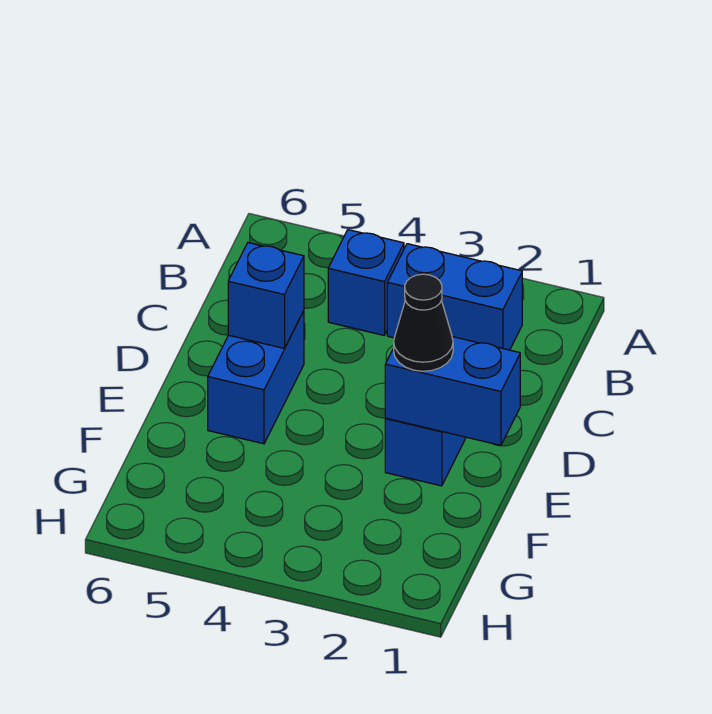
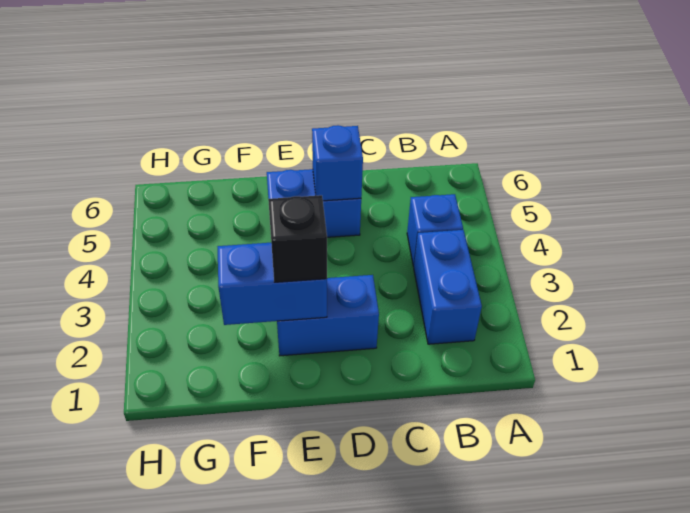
blue 1x2 brick [385,337,520,445] -> blue 1x2 brick turned to [218,243,327,325]
black 1x1 cone [394,274,453,371] -> black 1x1 brick [268,195,327,282]

